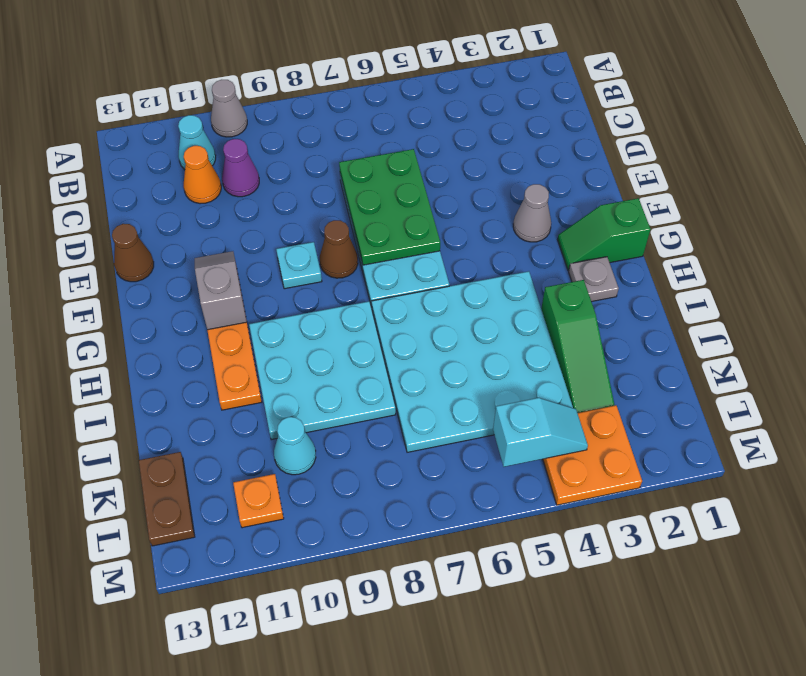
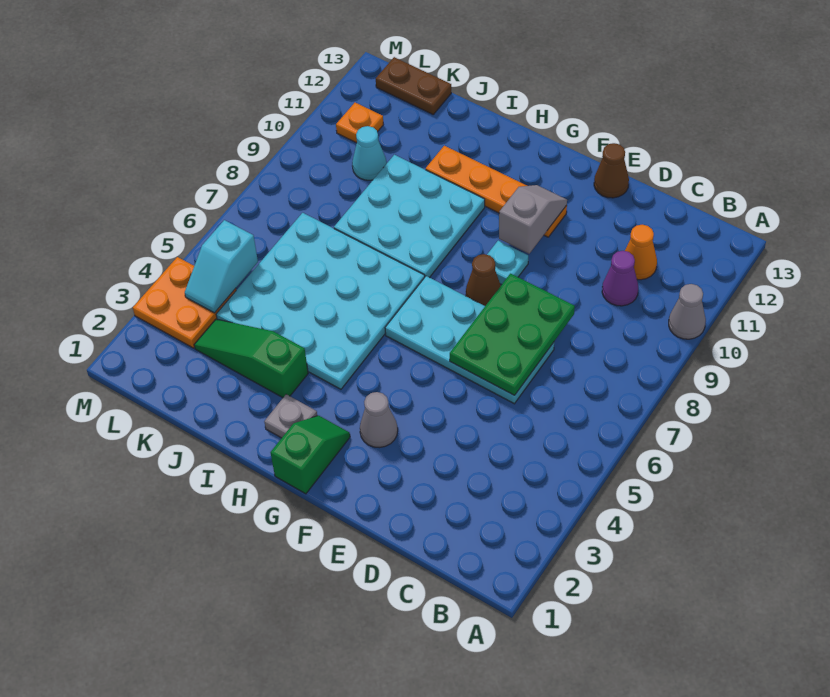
cyan 1x1 cone [178,115,216,170] -> none
green 2x3 plate [339,149,440,265] -> green 2x3 plate turned to [450,274,575,395]
grey 1x2 slope [195,251,247,330] -> grey 1x2 slope turned to [499,185,567,254]

